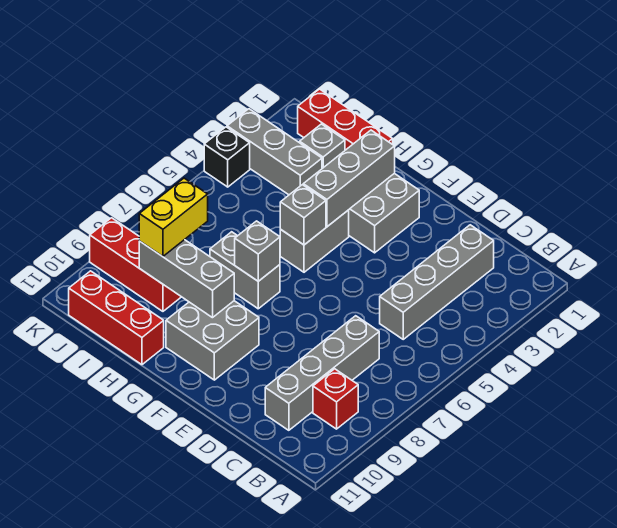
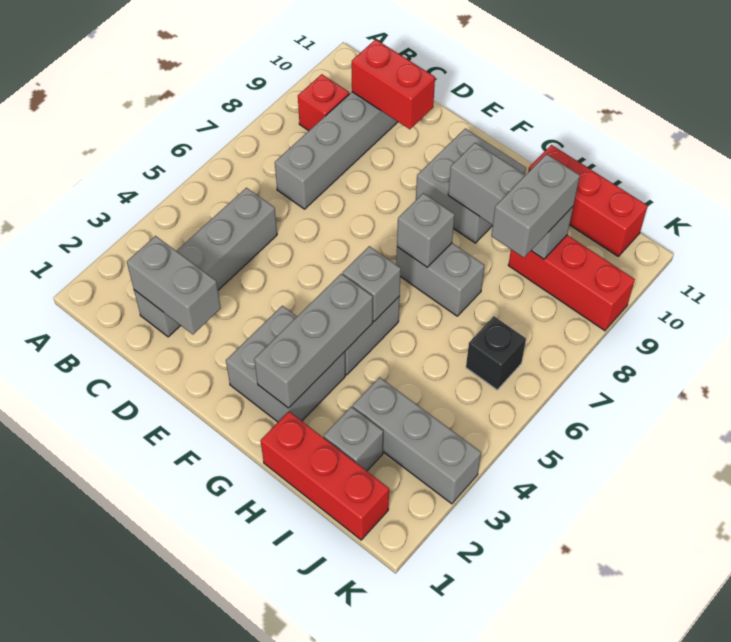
none -> grey 1x2 brick [127,236,221,334]
none -> red 1x2 brick [352,39,435,129]
yellow 1x2 brick [139,178,208,257] -> grey 1x2 brick [491,154,580,258]
black 1x1 brick [204,127,250,187] -> black 1x1 brick moved to [466,316,526,390]

